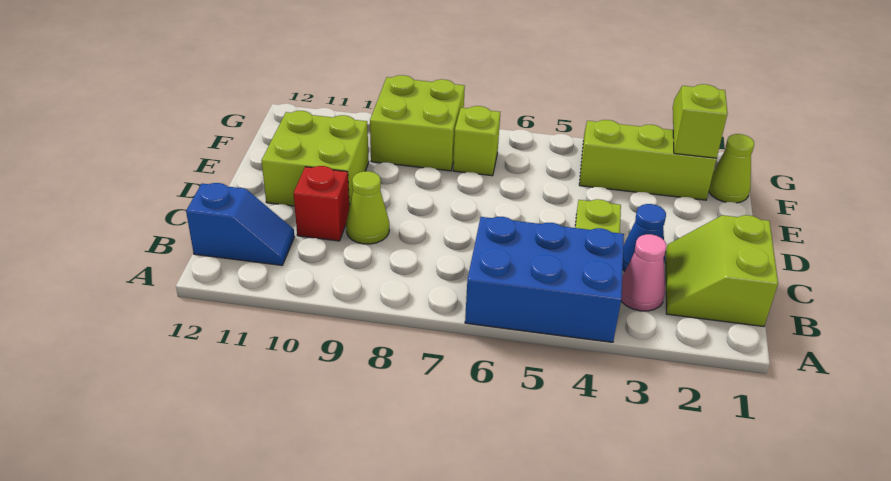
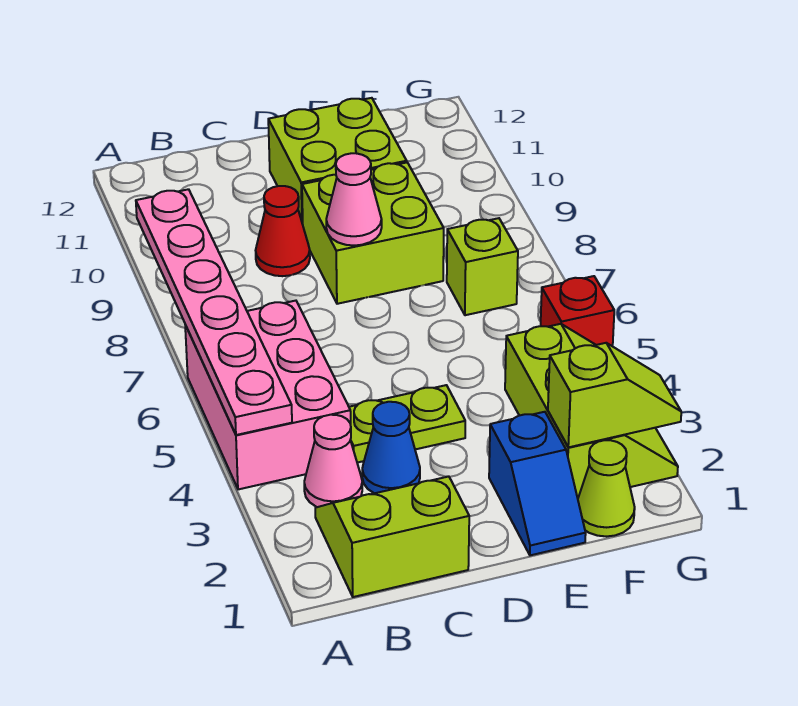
blue 2x3 brick [465,217,624,342] -> pink 2x3 brick [185,301,351,489]
none -> pink 1x6 plate [136,189,292,435]
blue 1x2 slope [186,183,295,265] -> blue 1x2 slope moved to [489,412,586,555]
lime 1x1 cone [346,171,389,244] -> red 1x1 cone [256,186,310,276]
red 1x1 brick [293,166,349,241] -> red 1x1 brick moved to [541,276,614,346]
none -> pink 1x1 cone [326,153,382,246]
lime 2x2 brick [370,75,465,171] -> lime 2x2 brick moved to [302,163,444,304]

